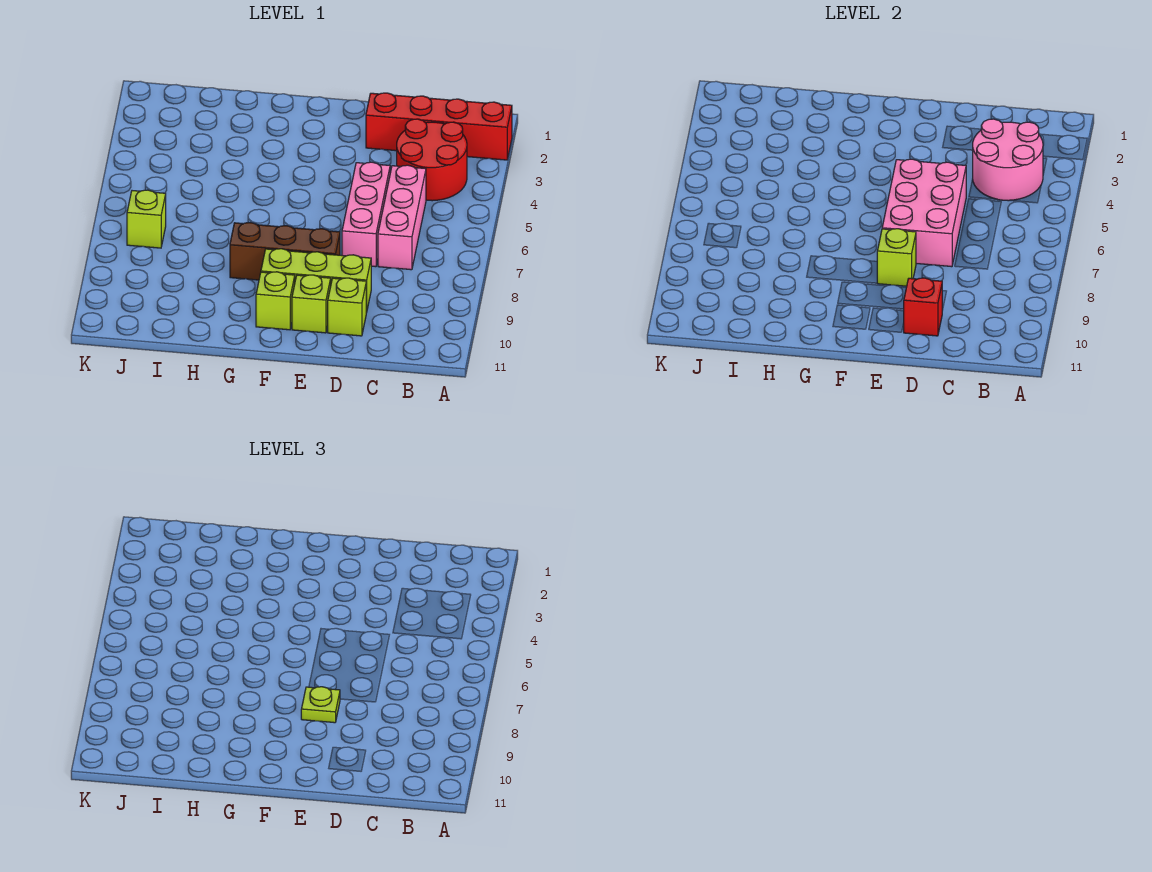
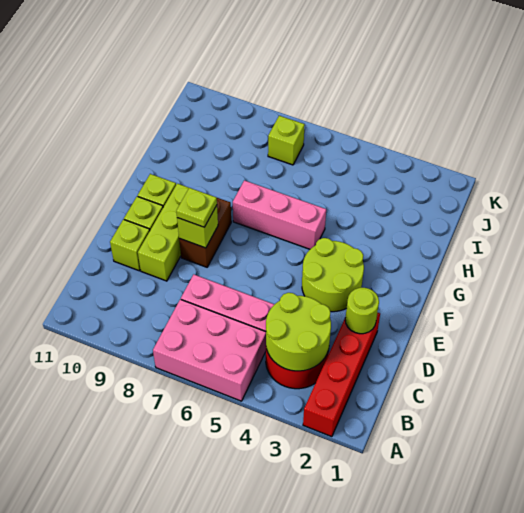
pink 2x2 round brick [973,119,1043,201] -> lime 2x2 round brick [266,293,331,371]
none -> lime 1x1 round brick [345,288,379,334]
pink 1x3 brick [342,162,390,267] -> pink 1x3 brick moved to [233,180,326,249]
pink 2x3 brick [882,159,966,267] -> pink 2x3 brick moved to [153,299,266,401]
red 1x1 brick [903,278,942,336] -> none
none -> lime 2x2 round brick [302,238,364,312]
brown 1x3 brick [230,223,340,280] -> brown 1x2 brick [179,198,231,267]

